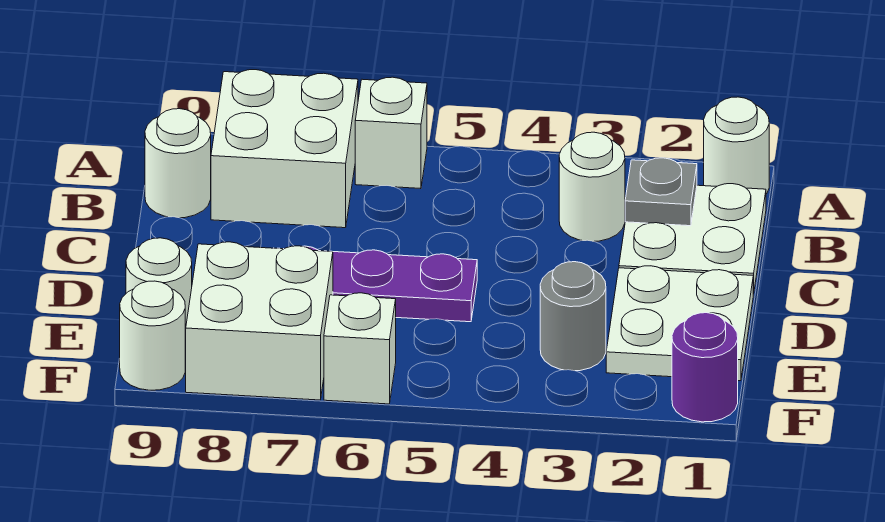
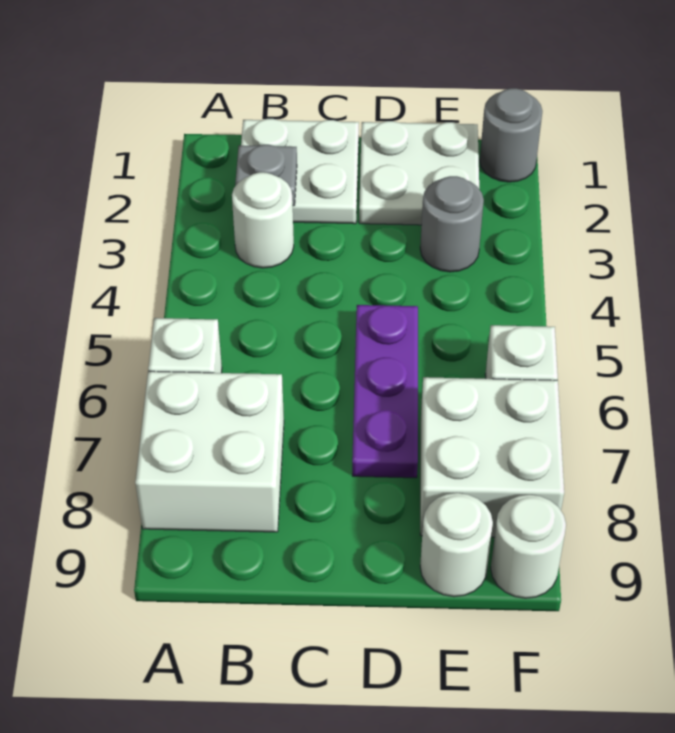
white 1x1 round brick [704,97,769,194] -> none
white 1x1 round brick [145,109,211,218] -> none
purple 1x1 round brick [672,313,738,422] -> grey 1x1 round brick [480,88,542,182]

